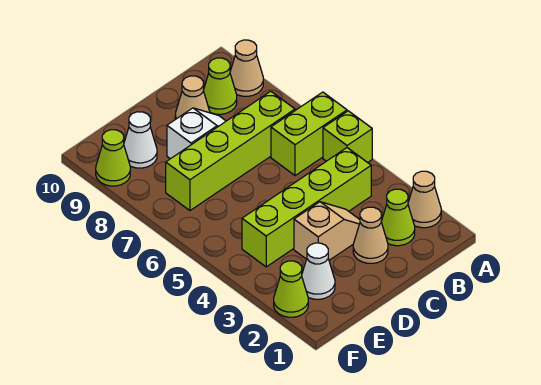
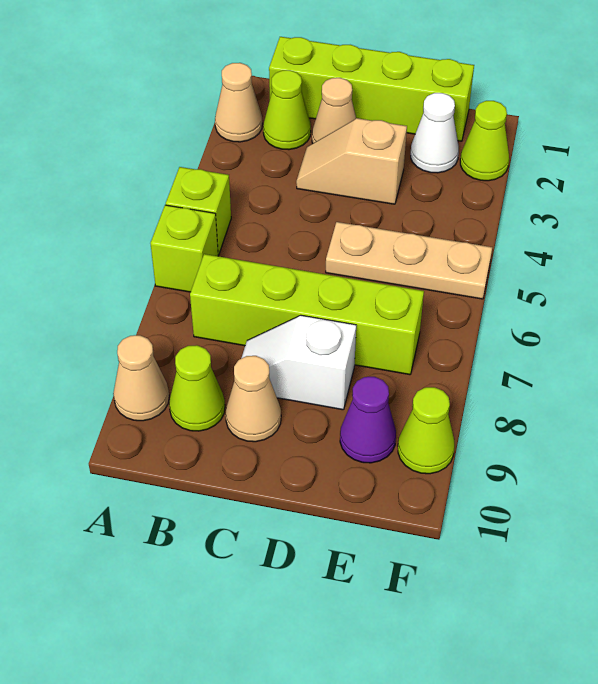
lime 1x2 brick [271,92,347,176] -> lime 1x1 brick [150,205,218,292]
lime 1x4 brick [242,148,371,267] -> lime 1x4 brick moved to [269,37,474,141]
none -> tan 1x3 plate [326,222,492,299]
white 1x1 cone [124,112,157,168] -> purple 1x1 cone [340,377,396,463]

